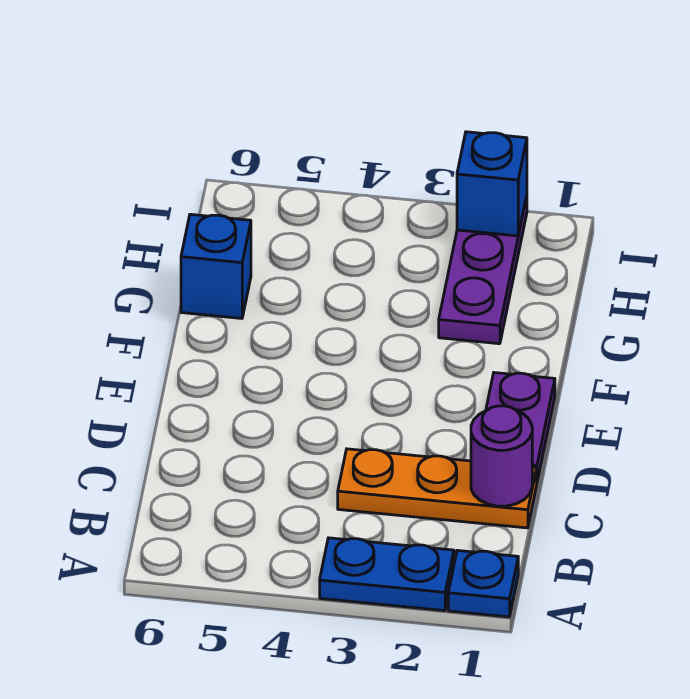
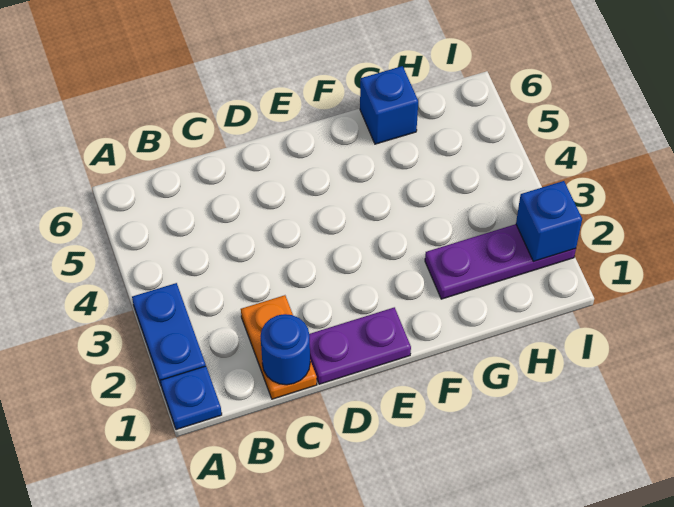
orange 1x3 plate [338,449,537,528] -> orange 1x2 plate [241,295,317,399]
purple 1x1 round brick [471,406,532,506] -> blue 1x1 round brick [261,314,310,385]

